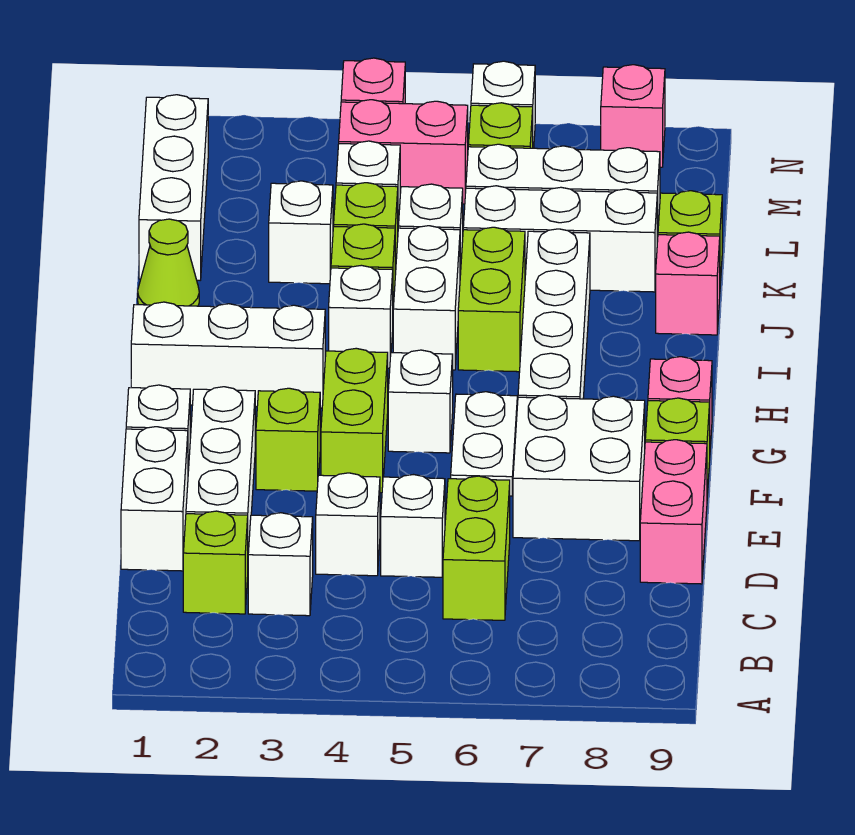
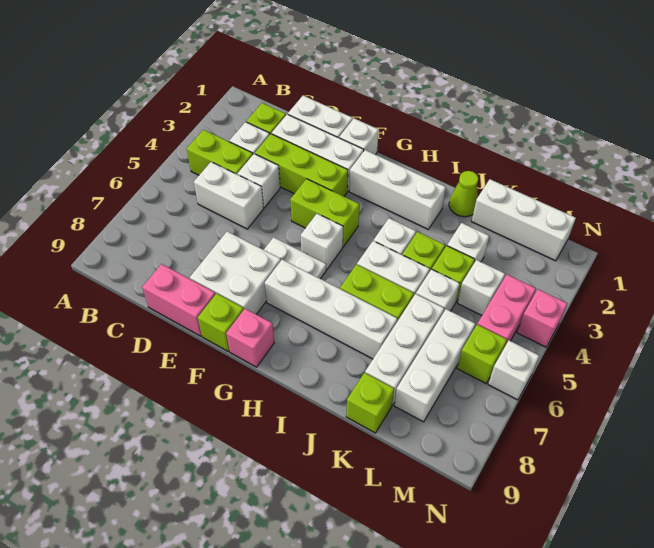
lime 1x2 brick [443,476,510,620] -> lime 1x2 brick moved to [187,130,253,175]
white 1x1 brick [381,475,445,577] -> white 1x2 brick [194,162,264,229]
lime 1x1 brick [256,388,320,491] -> lime 1x3 brick [255,134,348,196]
white 1x3 brick [131,302,325,408] -> white 1x3 brick turned to [349,150,446,229]
pink 1x1 brick [656,232,720,335] -> none
pink 1x1 brick [601,65,665,167] -> none

